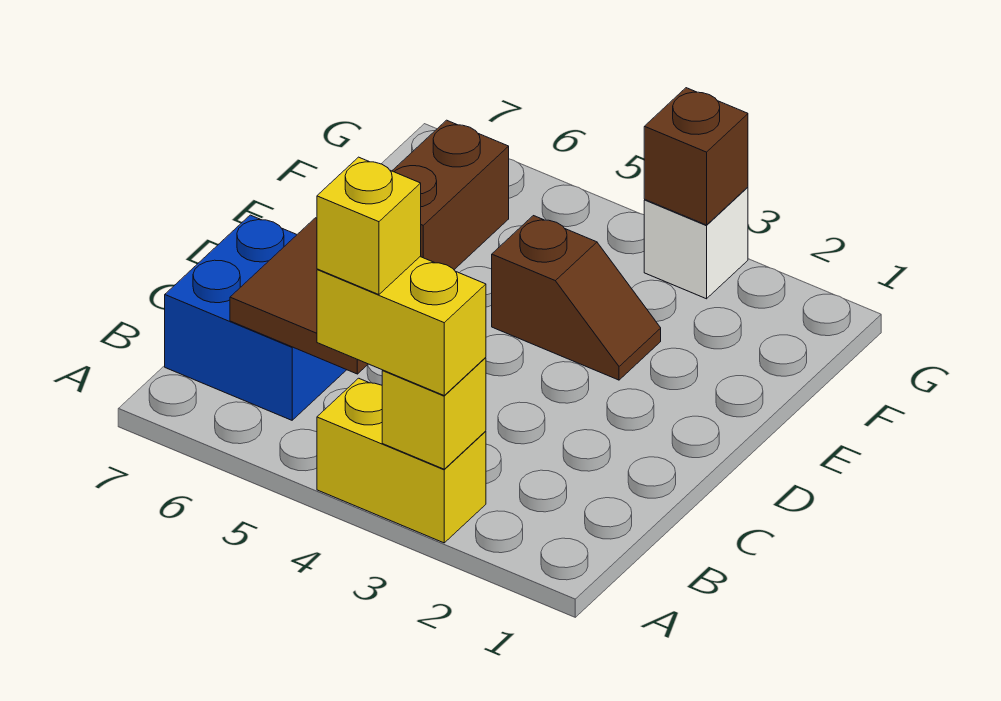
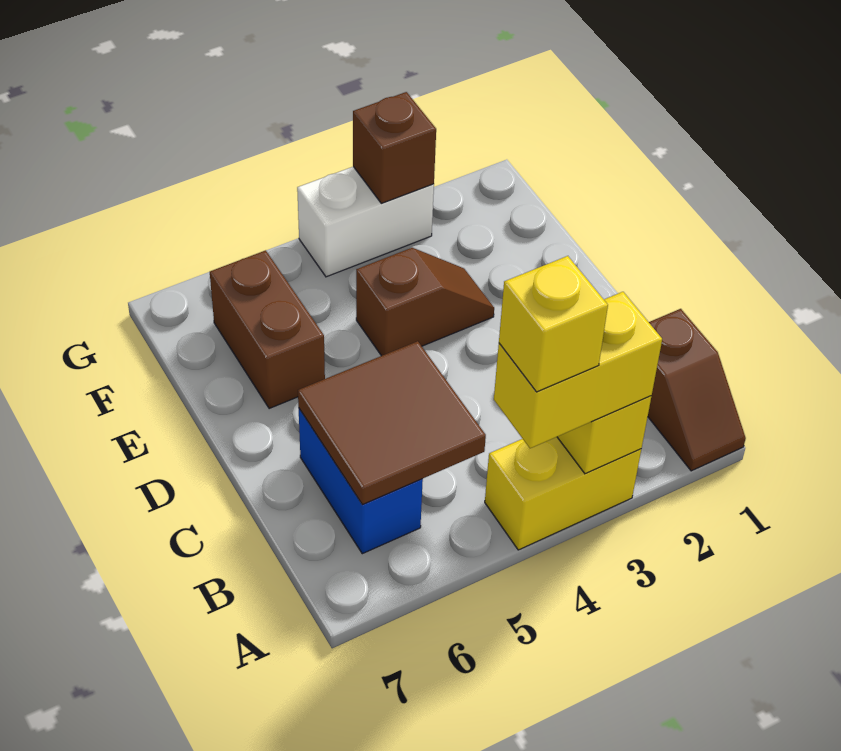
none -> brown 1x2 slope [648,309,746,471]
blue 2x2 brick [165,215,346,420] -> blue 1x2 brick [299,409,423,554]
white 1x1 brick [644,187,748,299] -> white 1x2 brick [297,167,434,277]

